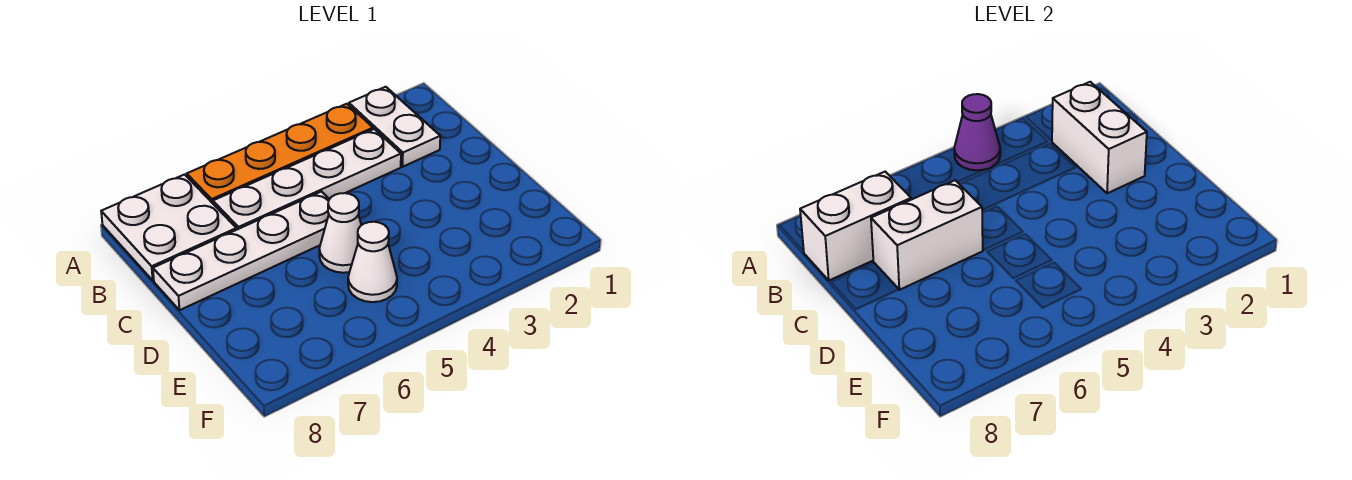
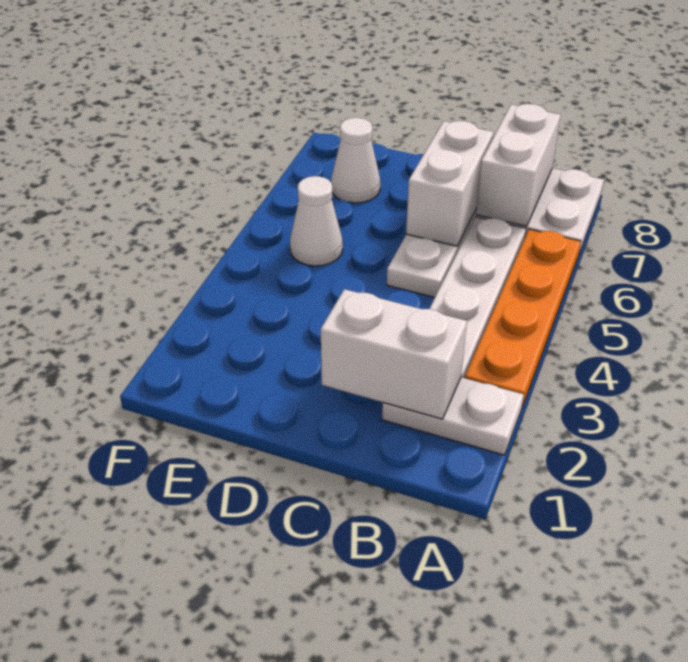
purple 1x1 cone [954,94,1000,170] -> none
white 1x1 cone [319,193,361,273] -> white 1x1 cone moved to [331,118,380,203]

